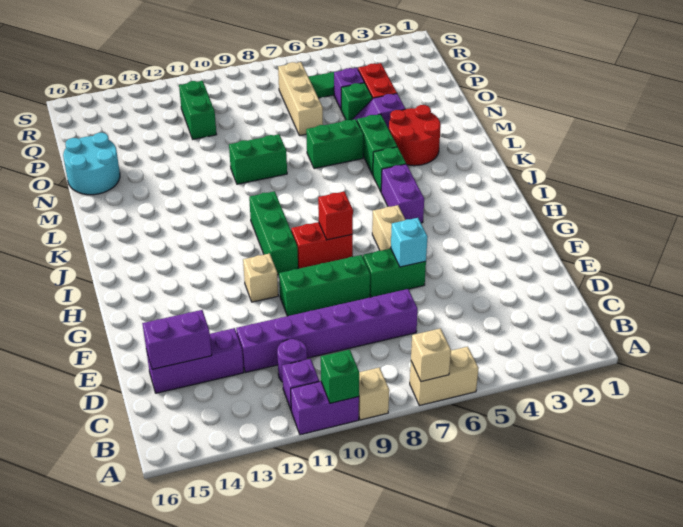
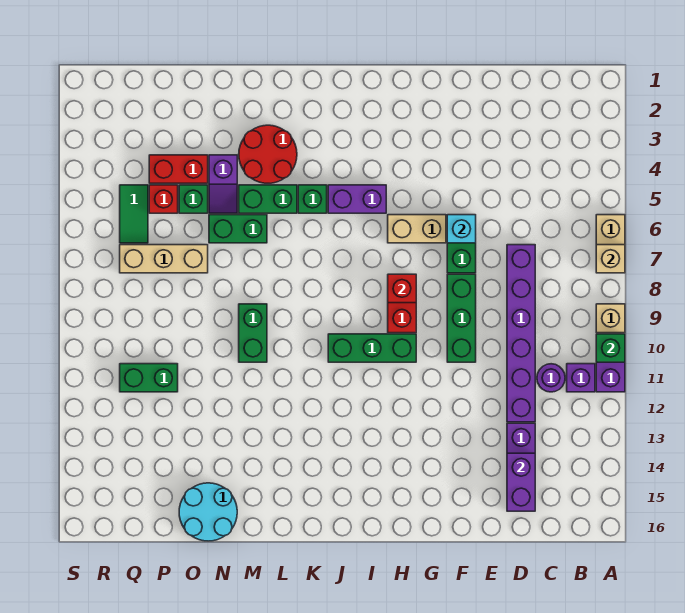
tan 1x1 brick [243,253,278,302] -> none
green 1x2 brick [306,119,363,169] -> green 1x2 brick turned to [209,215,267,243]
purple 1x1 brick [334,68,364,109] -> red 1x1 brick [149,185,178,213]

